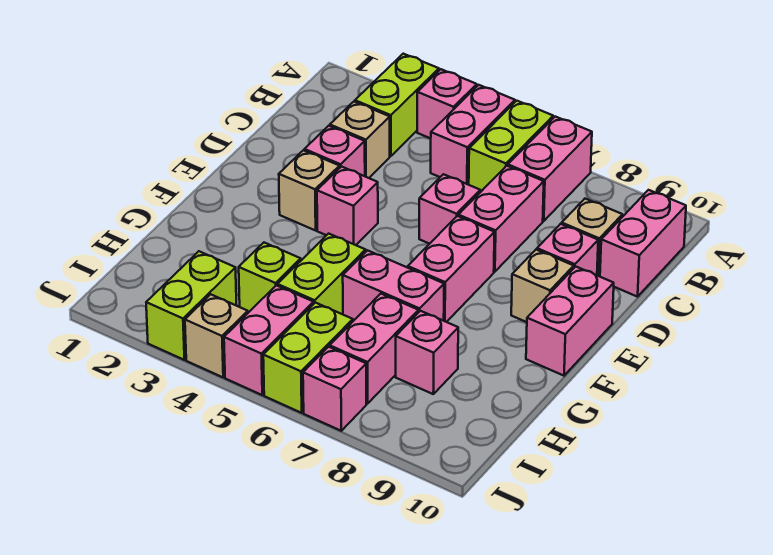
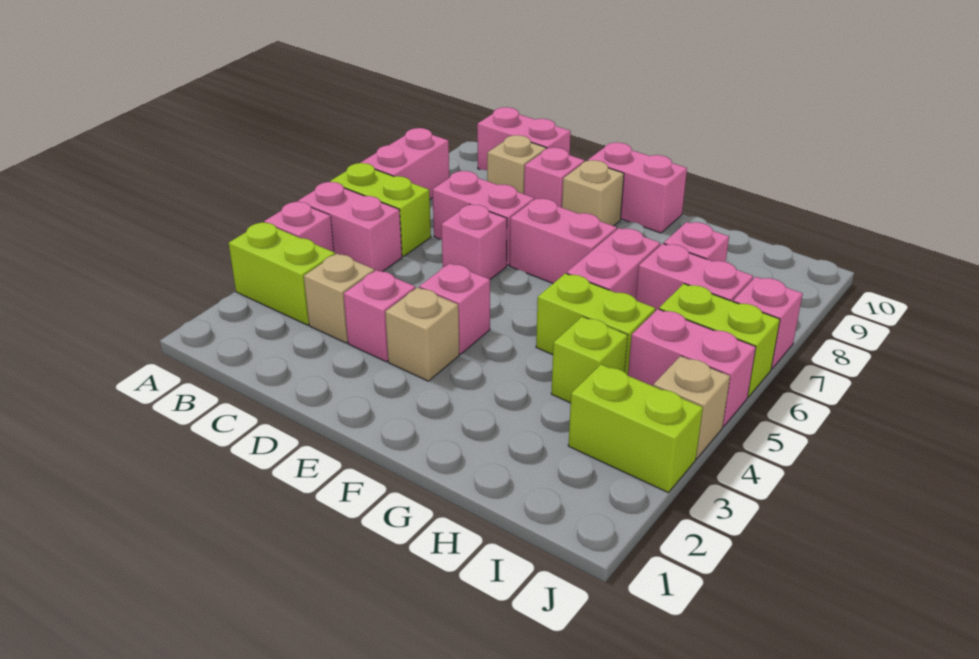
pink 1x2 brick [508,117,592,221] -> pink 1x2 brick turned to [361,128,450,199]

